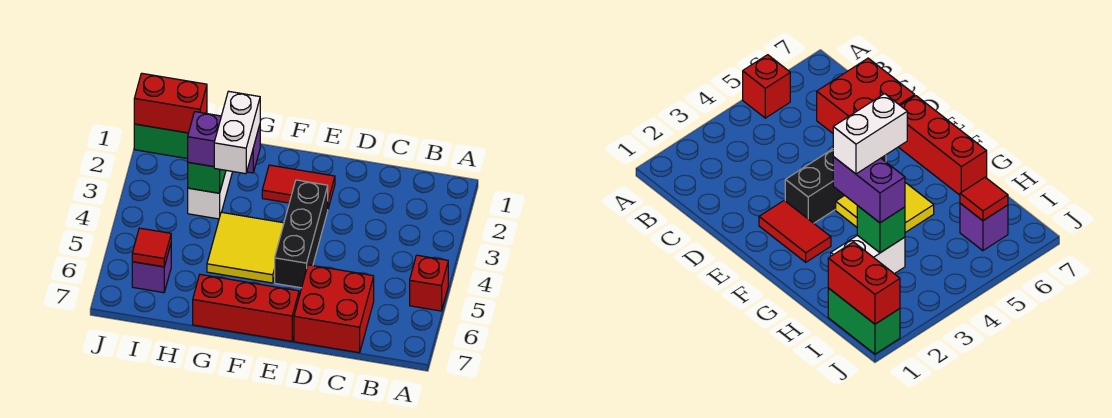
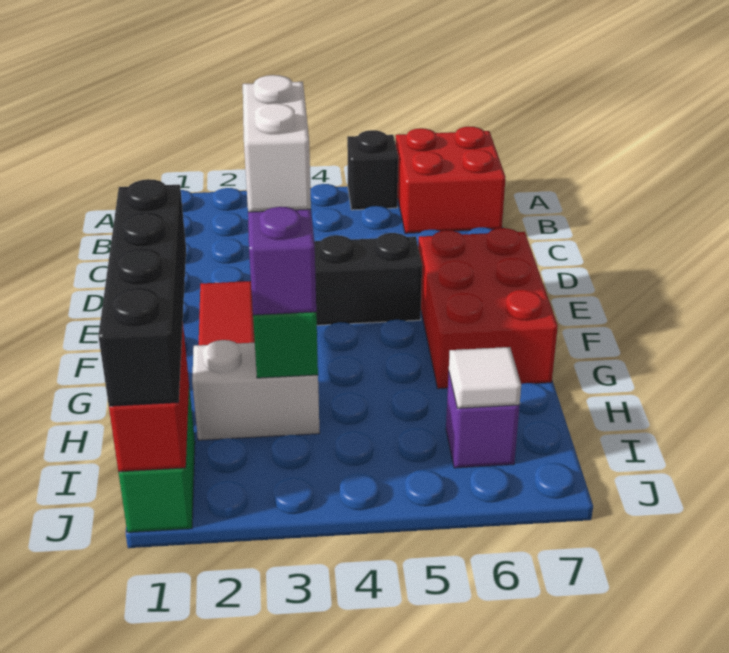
red 1x1 brick [410,255,448,311] -> black 1x1 brick [347,130,398,210]
red 2x2 brick [294,265,374,353] -> red 2x2 brick moved to [396,126,505,233]
red 1x3 brick [193,274,299,341] -> red 2x3 brick [418,228,558,389]
yellow 2x2 tile [207,212,284,283] -> none
none -> black 1x4 brick [98,179,186,406]
white 1x2 brick [214,91,260,174] -> white 1x2 brick turned to [243,75,311,212]
red 1x1 tile [132,228,171,267] -> white 1x1 tile [449,347,521,408]

